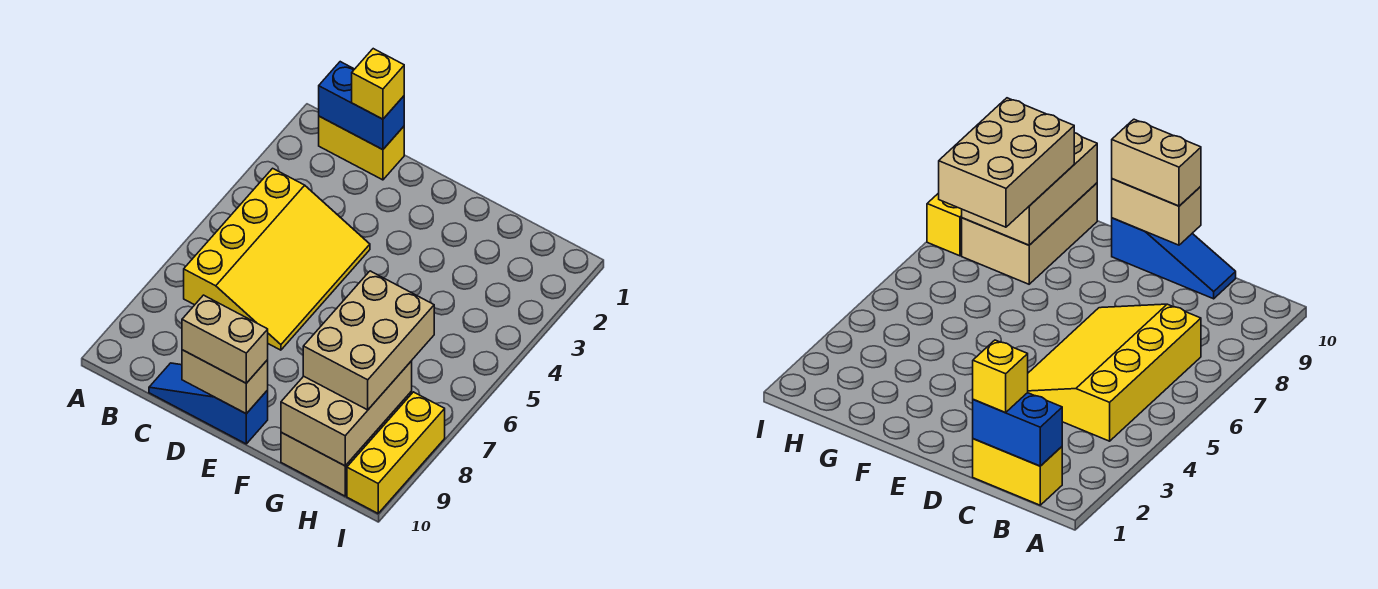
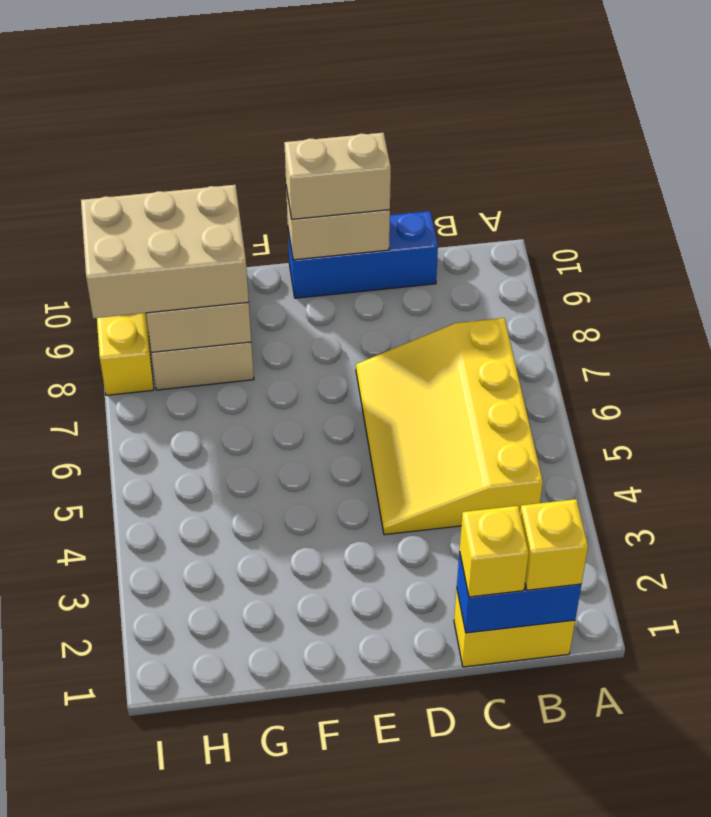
none -> yellow 1x1 brick [520,499,588,590]
blue 1x3 slope [149,363,268,444] -> blue 1x3 brick [288,211,438,298]
tan 2x3 brick [303,271,434,410] -> tan 2x3 brick turned to [81,185,249,318]

